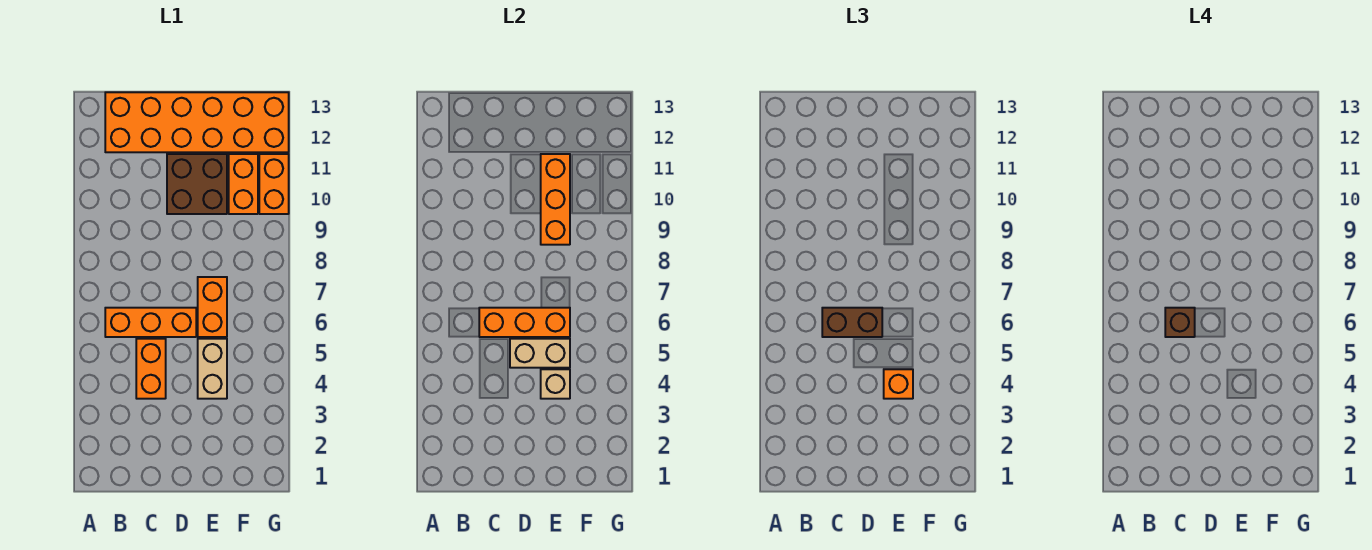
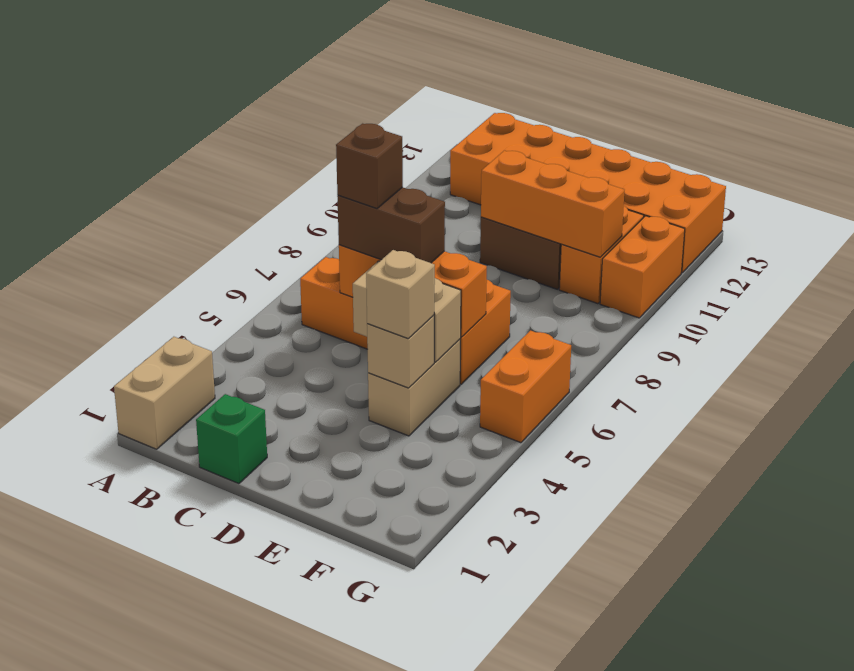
none -> tan 1x2 brick [114,337,215,449]
none -> green 1x1 brick [196,394,267,484]
orange 1x2 brick [136,339,166,399] -> orange 1x2 brick moved to [480,331,571,443]
orange 1x1 brick [884,369,913,399] -> tan 1x1 brick [366,250,435,338]
orange 1x3 brick [541,154,570,245] -> orange 1x3 brick turned to [481,150,624,257]

